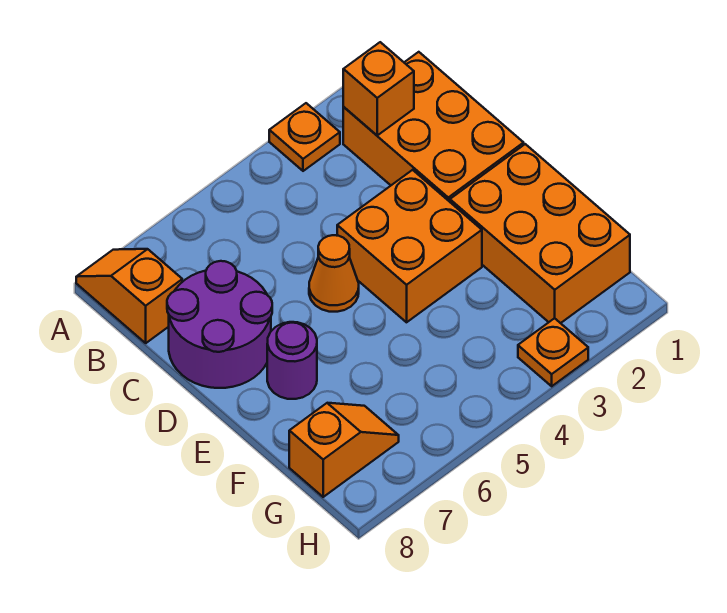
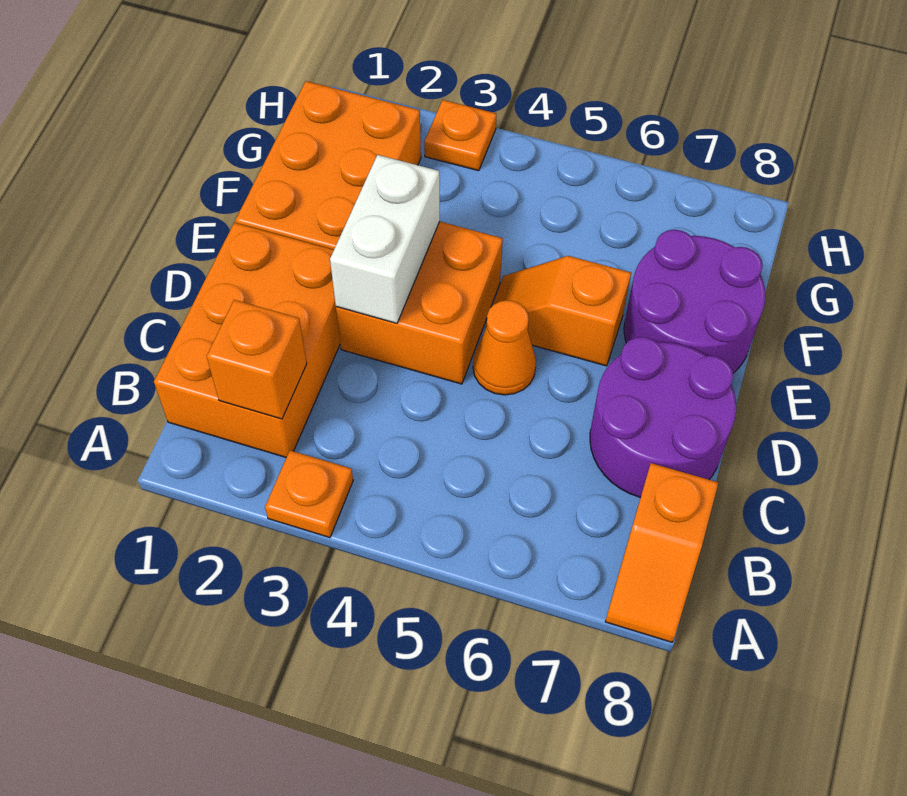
none -> white 1x2 brick [330,155,440,323]
purple 1x1 round brick [267,322,317,399] -> purple 2x2 round brick [624,230,766,373]
orange 1x2 slope [289,403,399,497] -> orange 1x2 slope moved to [485,256,631,366]

